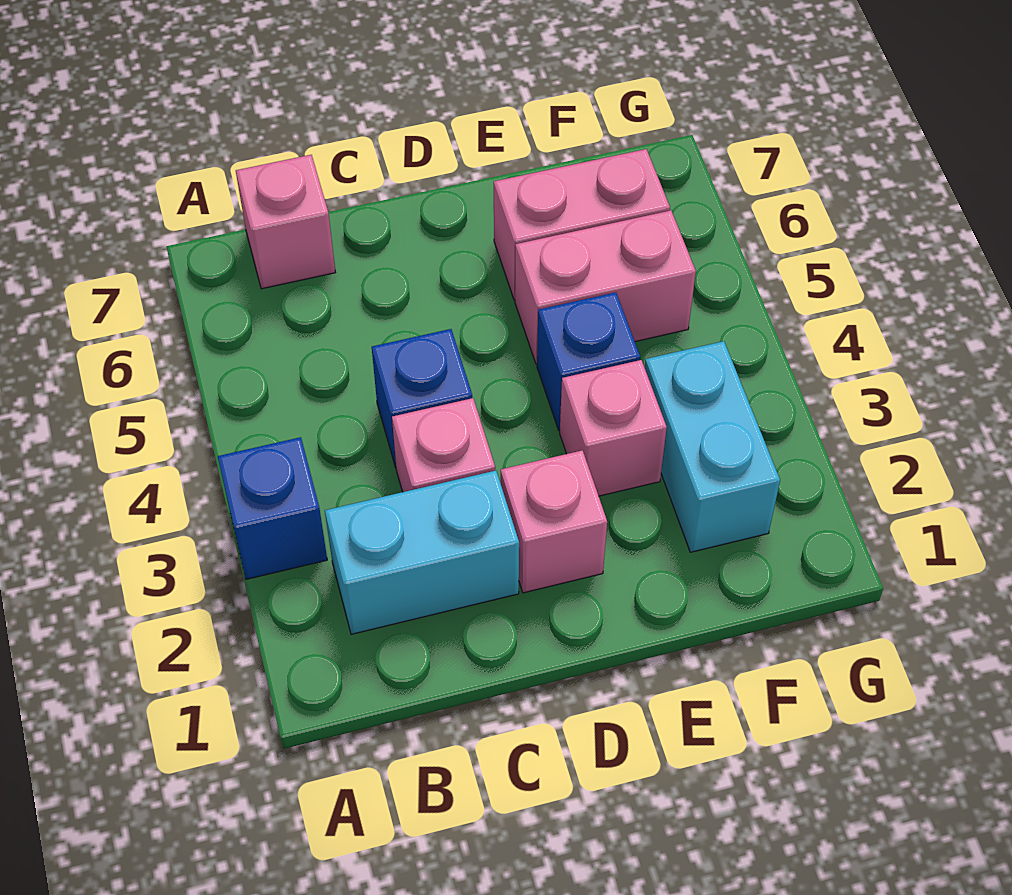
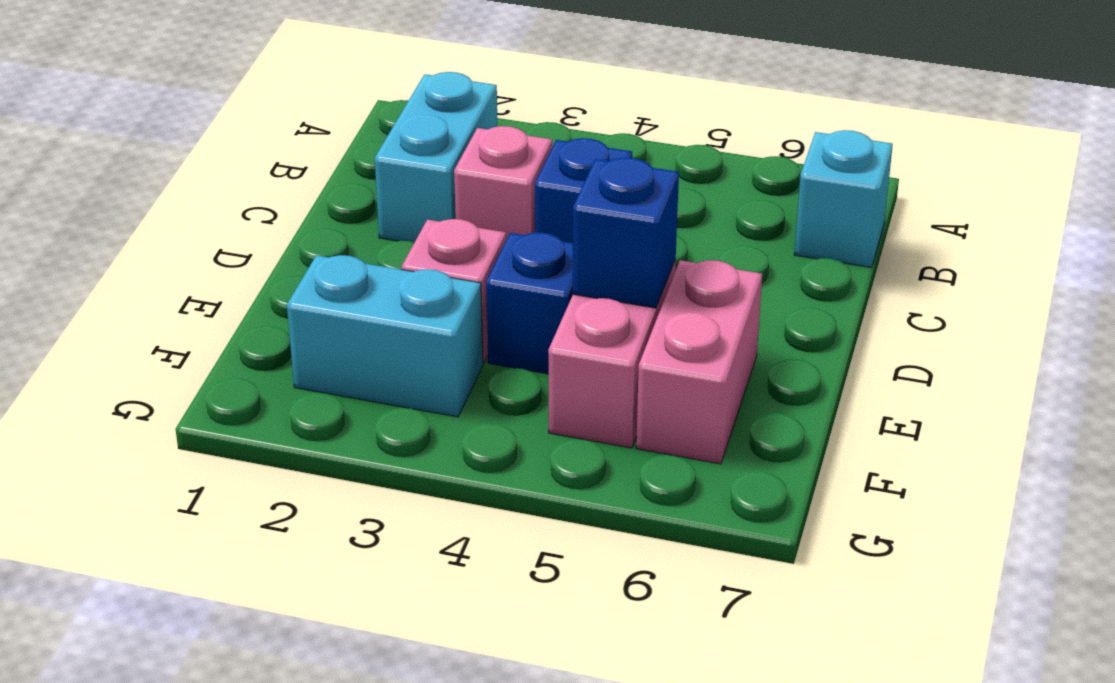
blue 1x1 brick [218,437,327,579] -> blue 1x1 brick moved to [573,158,679,308]
pink 1x1 brick [236,155,335,289] -> cyan 1x1 brick [794,130,893,267]
pink 1x1 brick [501,450,607,593] -> none

